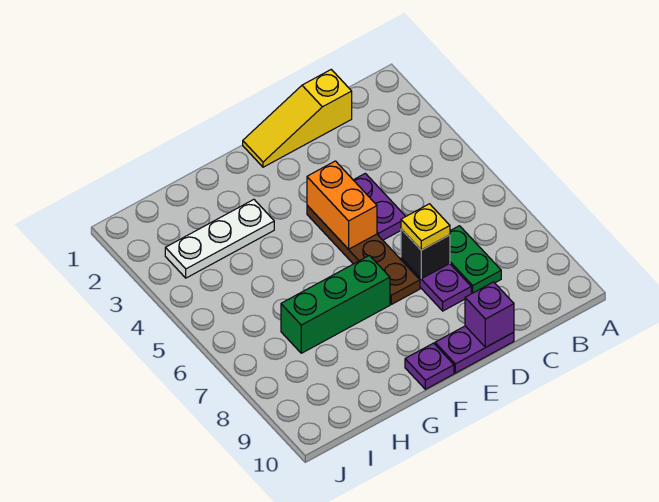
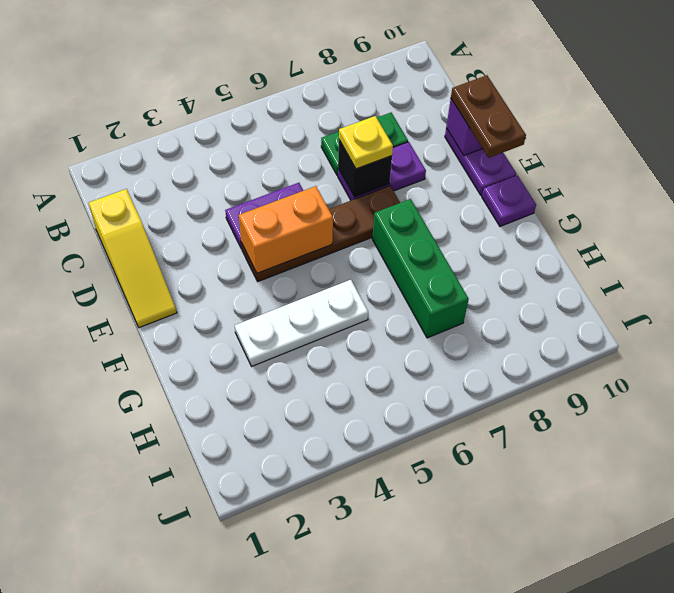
none -> brown 1x2 plate [451,75,526,158]
white 1x3 plate [165,200,274,278] -> white 1x3 plate turned to [235,280,368,366]

